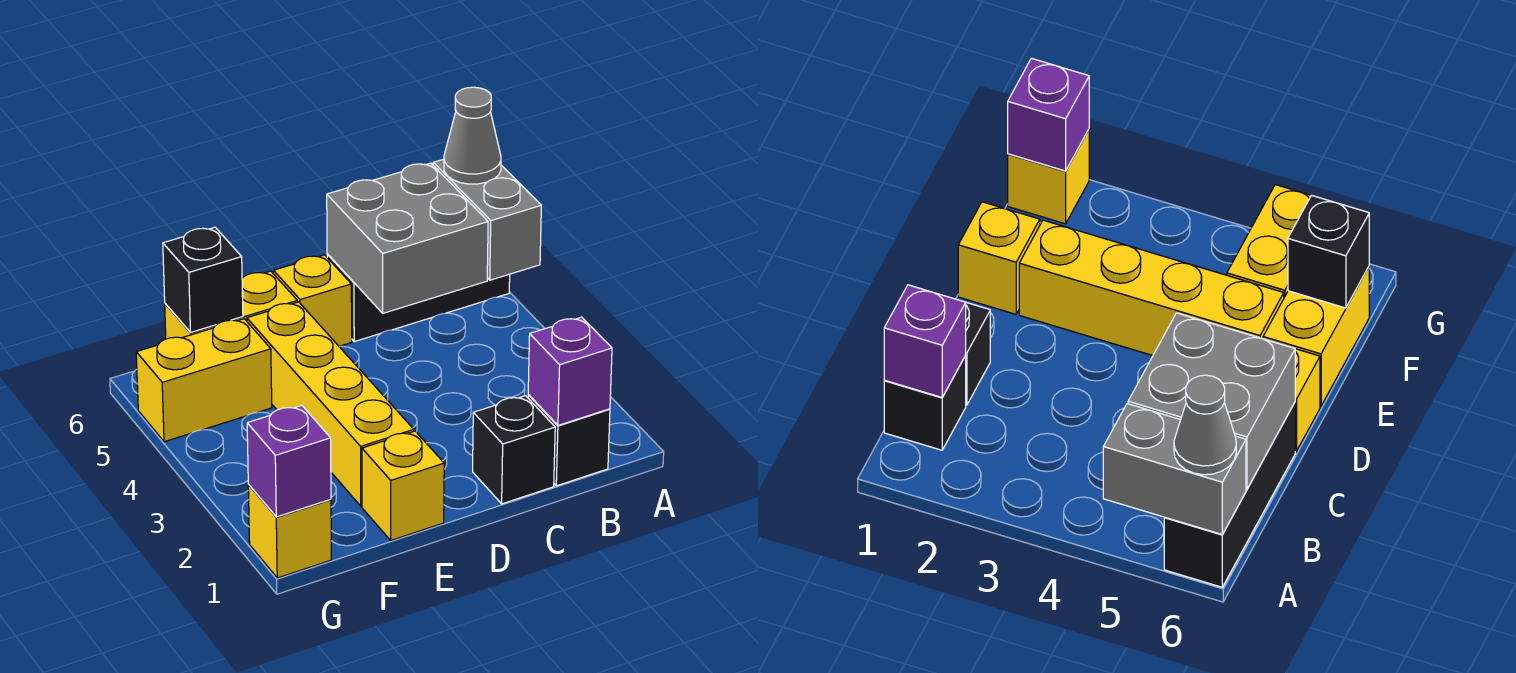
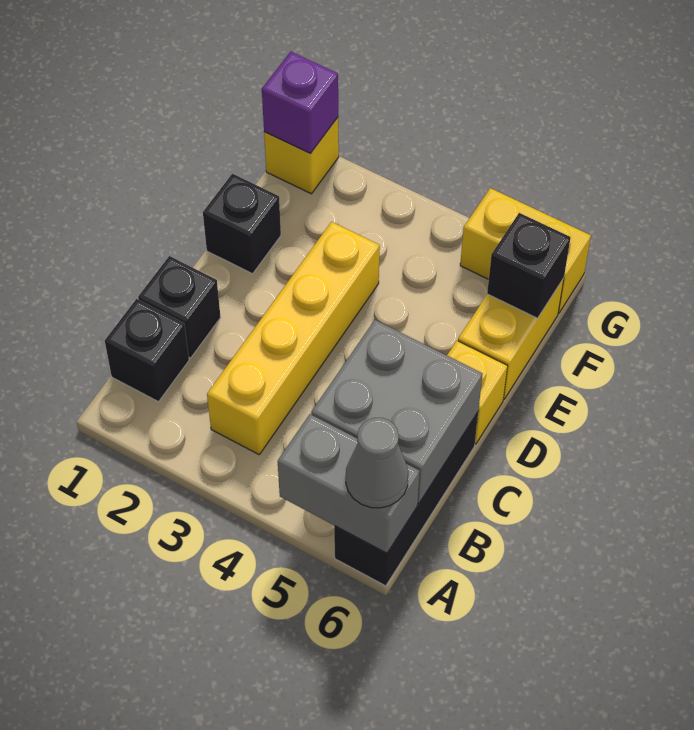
purple 1x1 brick [528,317,612,425] -> none
yellow 1x1 brick [362,431,444,540] -> black 1x1 brick [203,174,281,274]
yellow 1x4 brick [247,302,414,506] -> yellow 1x4 brick turned to [207,222,380,454]
yellow 1x2 brick [136,319,272,442] -> yellow 1x2 brick turned to [460,188,591,313]

